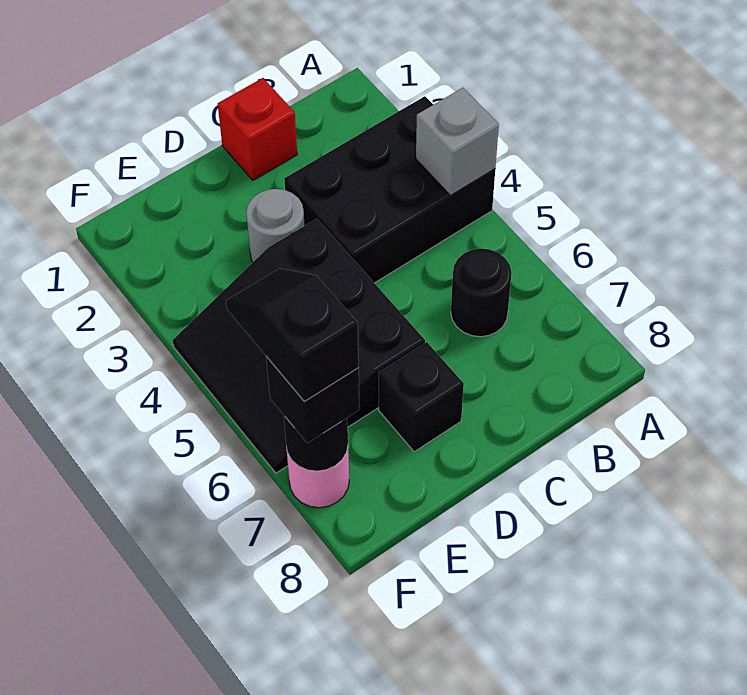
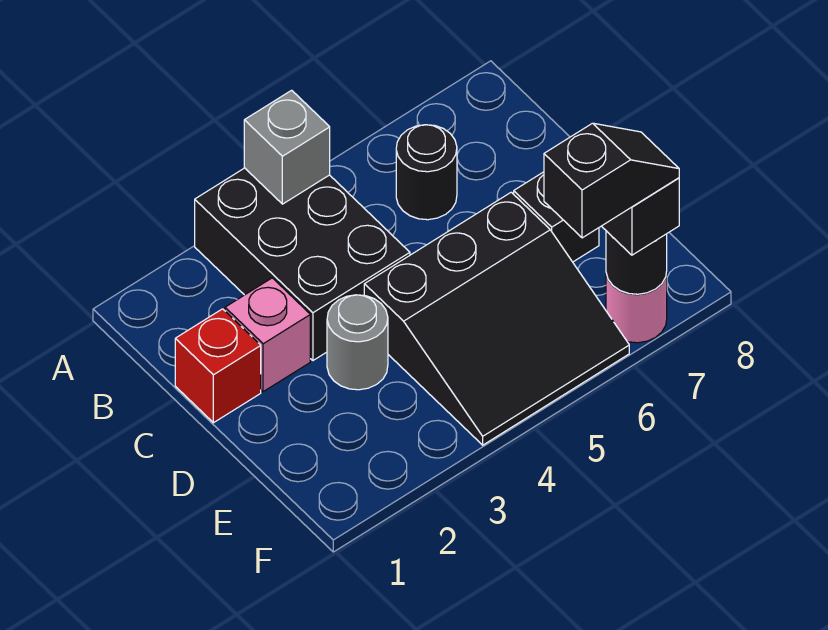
none -> pink 1x1 brick [225,278,310,392]
black 1x2 slope [226,268,359,401] -> black 1x2 slope turned to [544,123,679,238]

